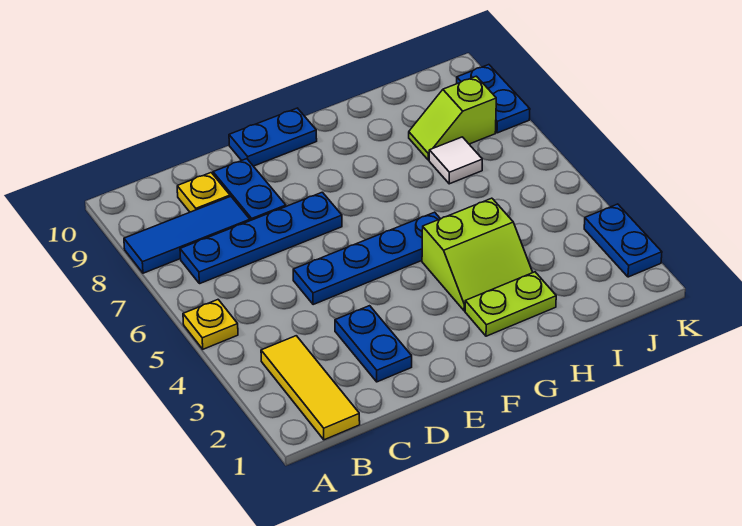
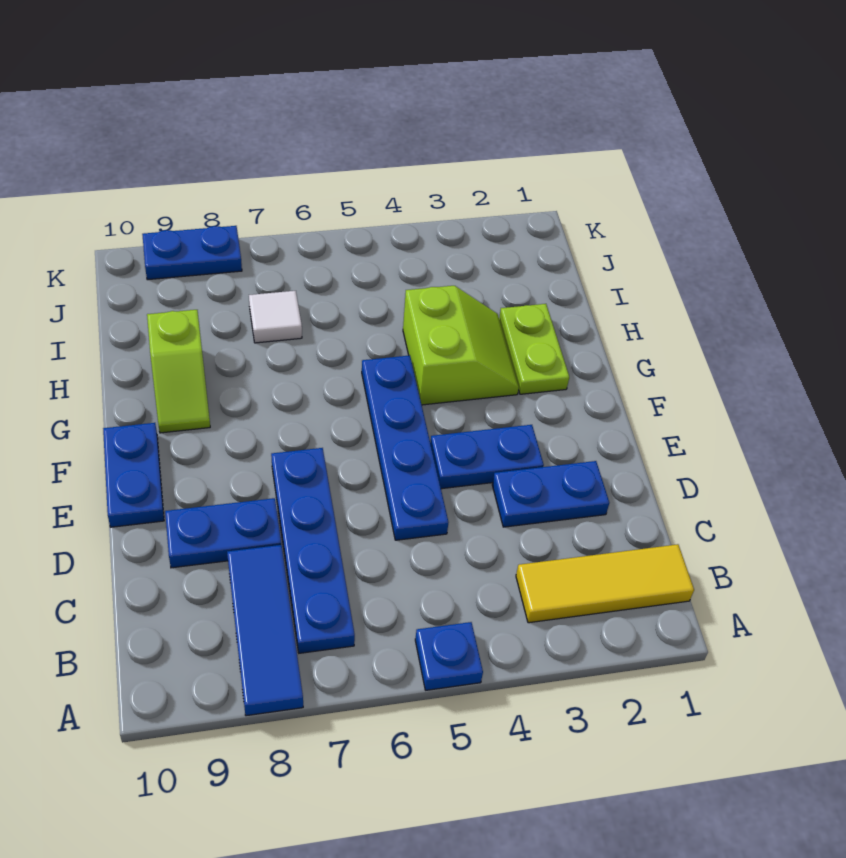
yellow 1x1 plate [183,300,238,349] -> blue 1x1 plate [415,622,483,690]
yellow 1x1 plate [177,173,230,212] -> none
lime 1x2 slope [409,76,496,160] -> lime 1x2 slope moved to [147,310,210,433]
blue 1x2 plate [584,204,662,277] -> blue 1x2 plate moved to [430,425,544,489]

